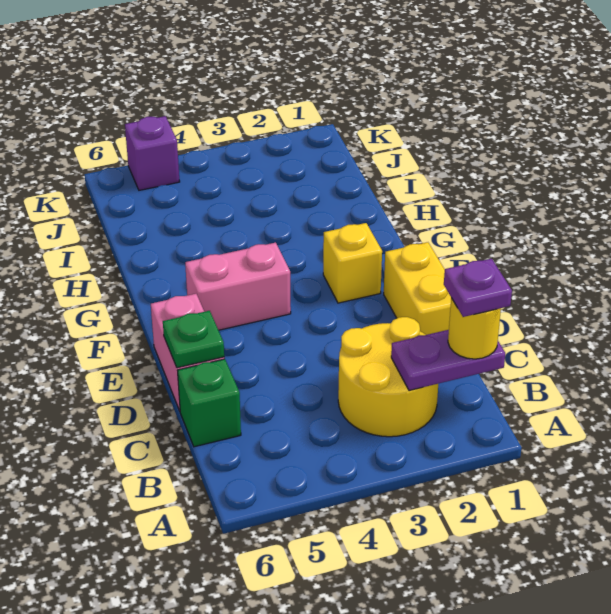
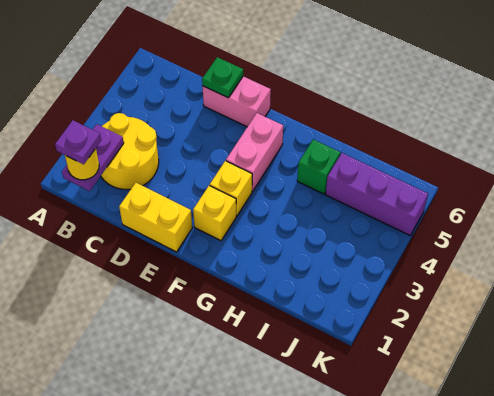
green 1x1 brick [178,359,241,447] -> green 1x1 brick moved to [297,139,340,194]
none -> yellow 1x1 brick [210,161,252,216]
purple 1x1 brick [125,116,180,190] -> purple 1x3 brick [325,153,428,235]

